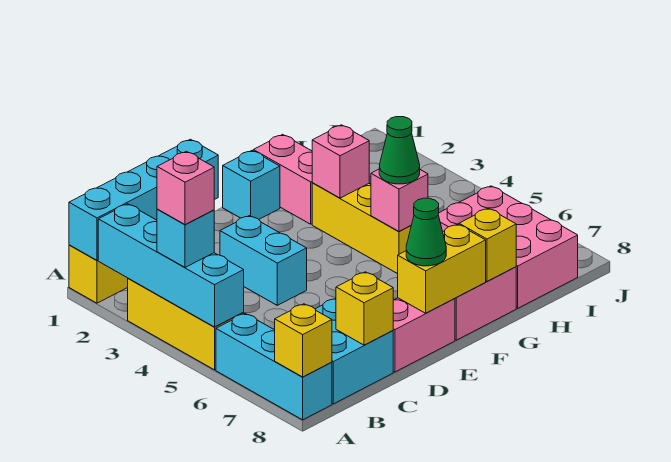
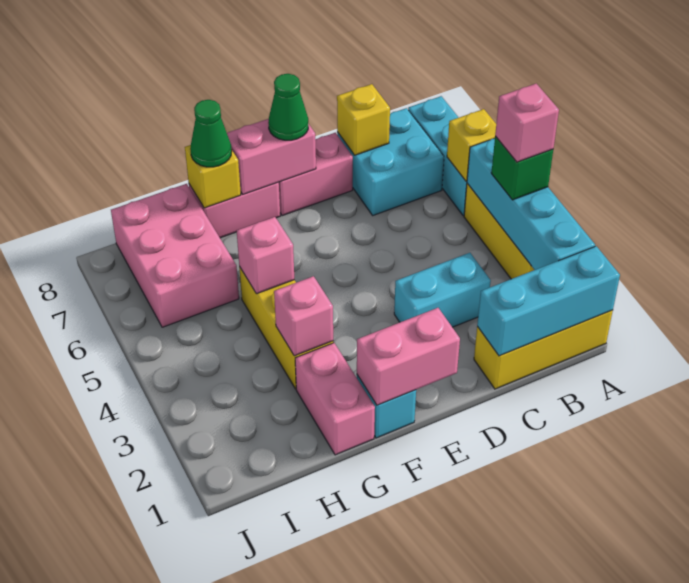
cyan 1x4 brick [69,139,218,260] -> cyan 1x3 brick [477,246,620,356]
cyan 1x1 brick [157,209,214,267] -> green 1x1 brick [491,136,553,200]
yellow 1x1 brick [275,304,332,377] -> yellow 1x1 brick moved to [447,109,496,181]
cyan 1x2 brick [220,216,307,305] -> cyan 1x2 brick turned to [394,253,491,327]
none -> pink 1x2 brick [357,308,460,405]
yellow 1x2 brick [398,224,486,313] -> pink 1x2 brick [227,119,316,194]
green 1x1 cone [379,117,420,184] -> green 1x1 cone moved to [190,100,232,167]

